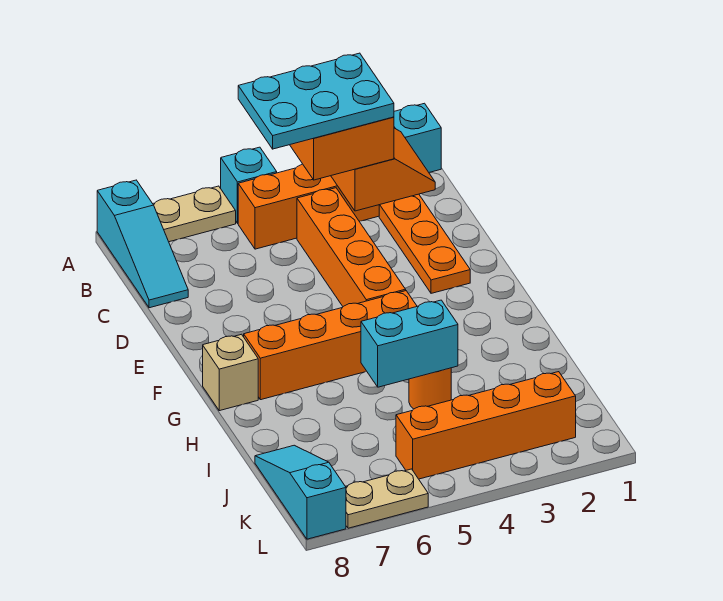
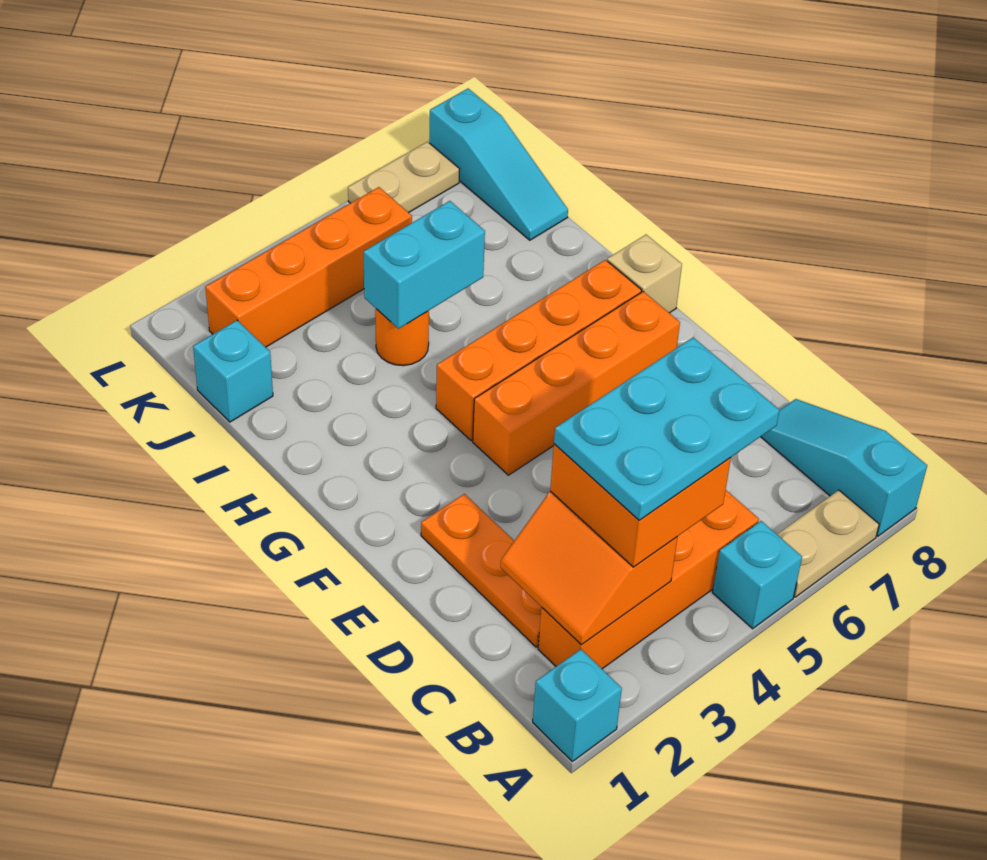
orange 1x4 brick [297,188,406,306] -> orange 1x4 brick turned to [473,291,680,475]
none -> cyan 1x1 brick [193,320,273,422]

